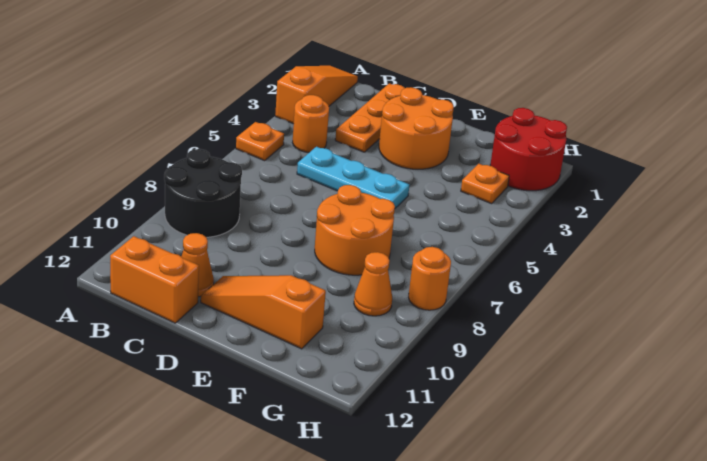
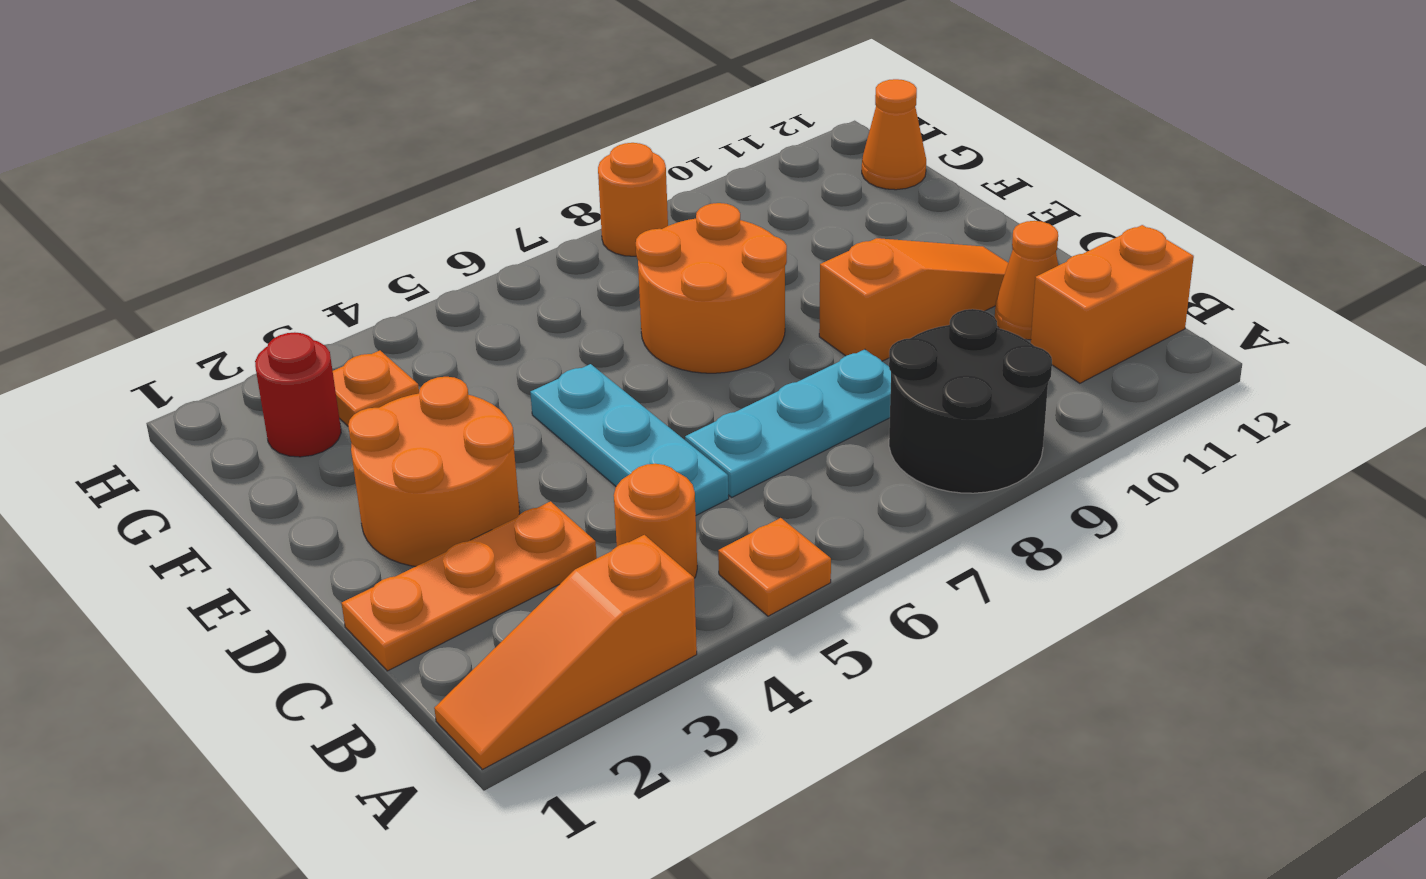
orange 1x2 brick [110,236,199,323] -> orange 1x2 brick turned to [1031,225,1194,383]
none -> cyan 1x3 plate [685,349,891,497]
orange 1x3 slope [201,275,326,349] -> orange 1x3 slope turned to [819,238,1008,361]
red 2x2 round brick [490,108,567,191] -> red 1x1 round brick [255,332,341,457]
orange 1x1 cone [354,252,392,316] -> orange 1x1 cone moved to [862,79,926,190]

